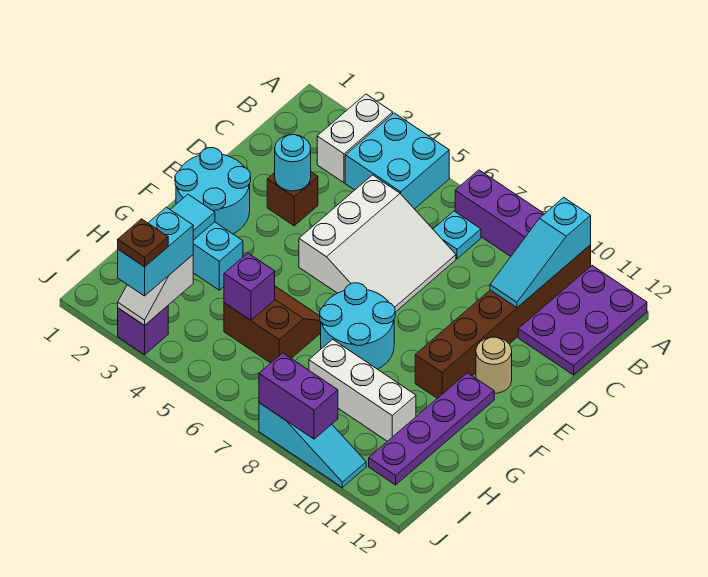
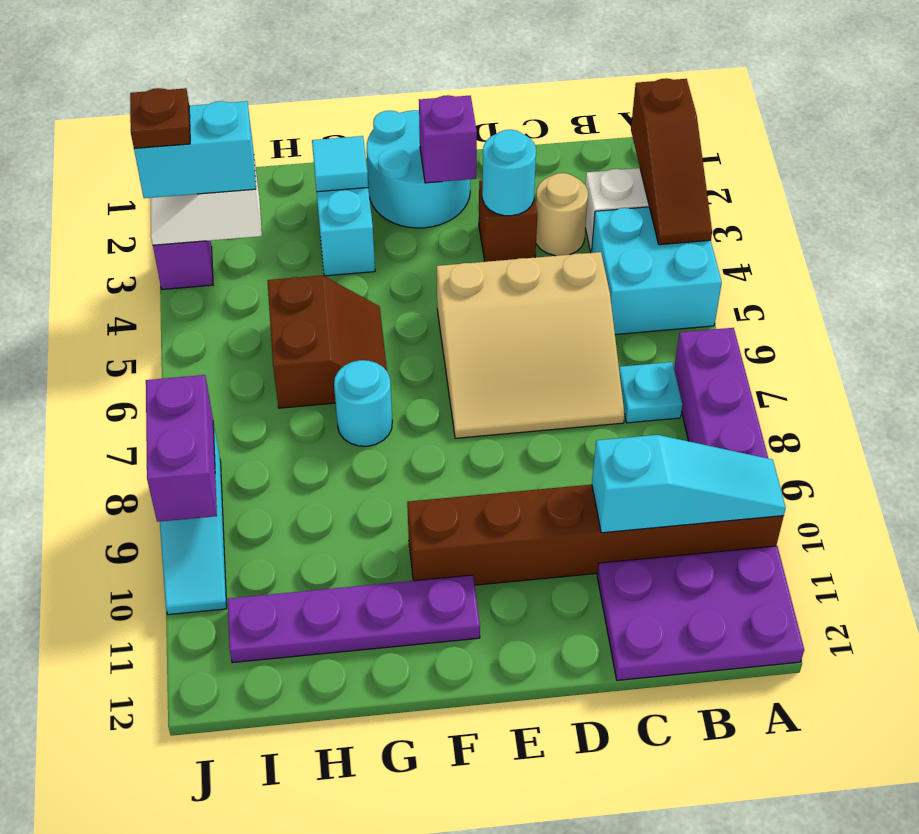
none -> brown 1x3 slope [631,78,712,245]
cyan 1x3 slope [490,198,591,308] -> cyan 1x3 slope turned to [592,435,786,533]
white 3x3 slope [299,175,456,312] -> tan 3x3 slope [437,252,625,438]
tan 1x1 round brick [476,337,512,393] -> tan 1x1 round brick moved to [536,173,588,256]
cyan 2x2 round brick [320,283,395,369] -> cyan 1x1 round brick [334,360,392,446]
purple 1x1 brick [224,253,275,320] -> purple 1x1 brick moved to [419,95,477,183]
white 1x3 brick [309,339,416,441] -> none

